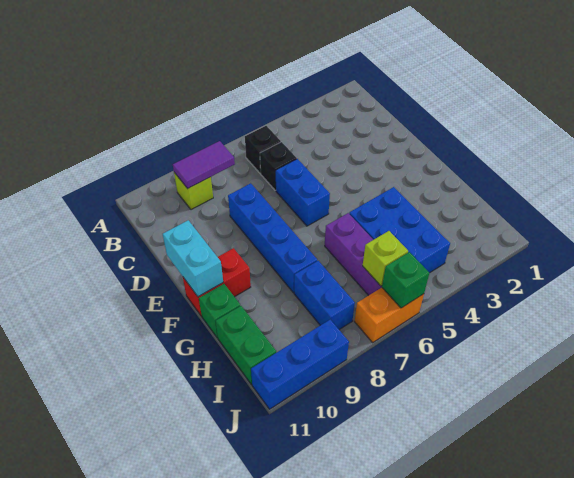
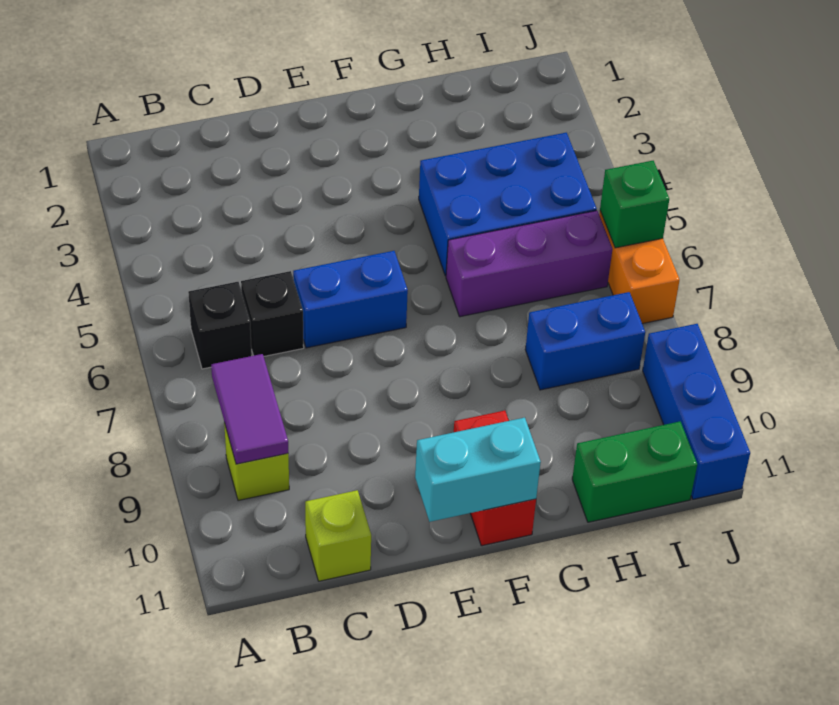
blue 1x4 brick [228,183,317,293] -> none
green 1x1 brick [199,284,240,338] -> none
lime 1x1 brick [363,231,408,286] -> lime 1x1 brick moved to [305,490,371,581]

